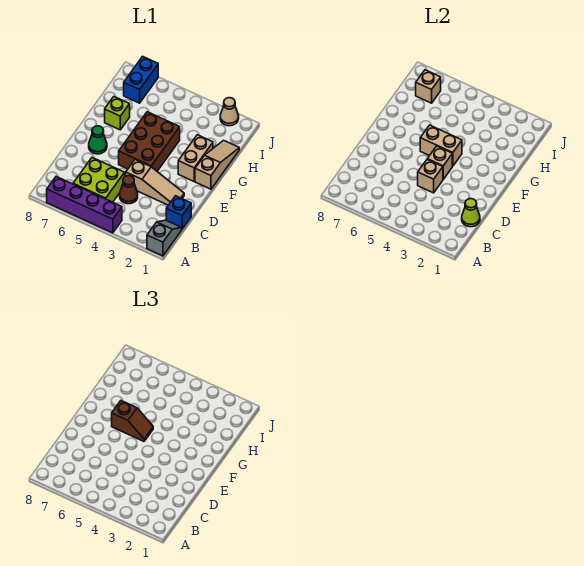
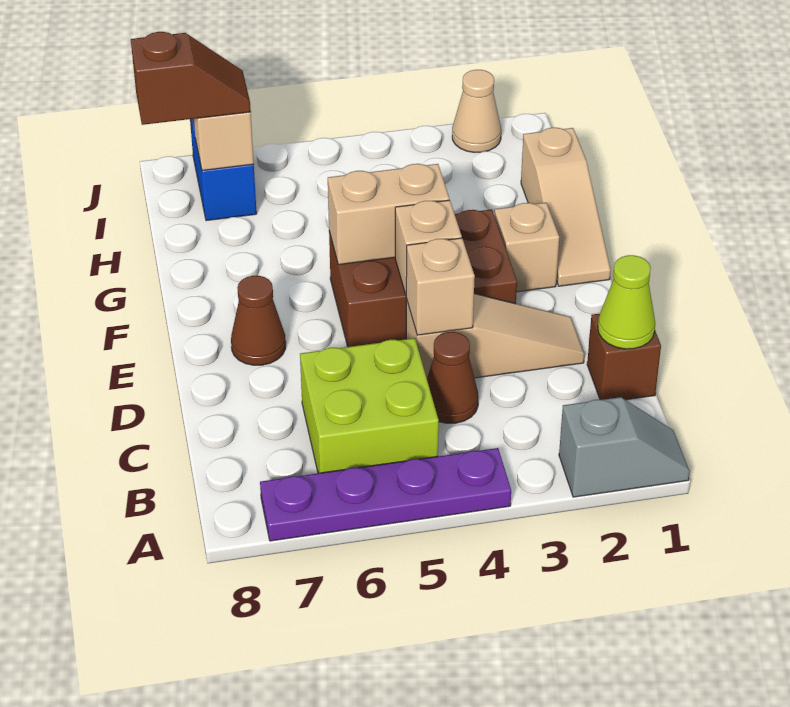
grey 1x2 slope [147,220,182,256] -> grey 1x2 slope turned to [559,397,690,497]
purple 1x4 brick [47,177,122,233] -> purple 1x4 plate [260,448,511,541]
blue 1x1 brick [166,196,191,229] -> brown 1x1 brick [587,314,661,400]
brown 2x3 brick [119,112,180,171] -> brown 2x3 brick turned to [329,209,517,347]
green 1x1 cone [89,126,107,154] -> brown 1x1 cone [231,276,286,365]
tan 1x3 slope [195,140,239,189] -> tan 1x3 slope turned to [521,128,611,286]
tan 1x2 brick [178,135,213,181] -> tan 1x1 brick [494,203,559,292]
brown 1x2 slope [112,401,153,441] -> brown 1x2 slope moved to [131,32,251,125]
lime 1x1 brick [105,97,130,130] -> none

